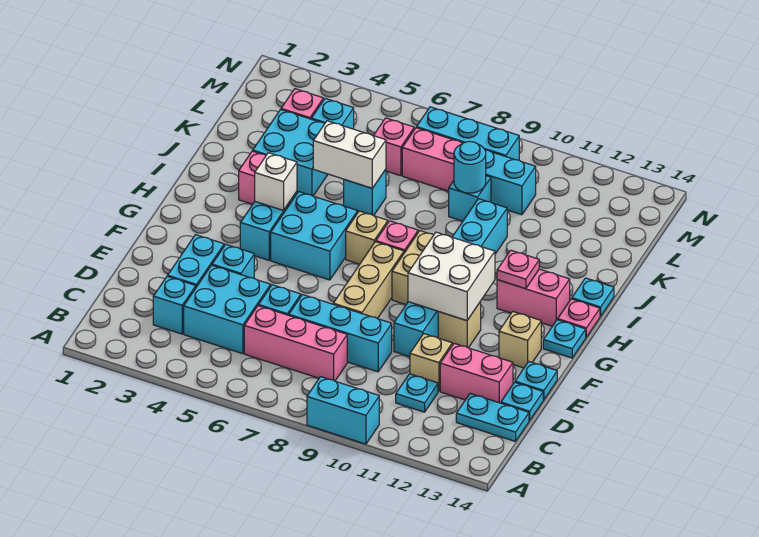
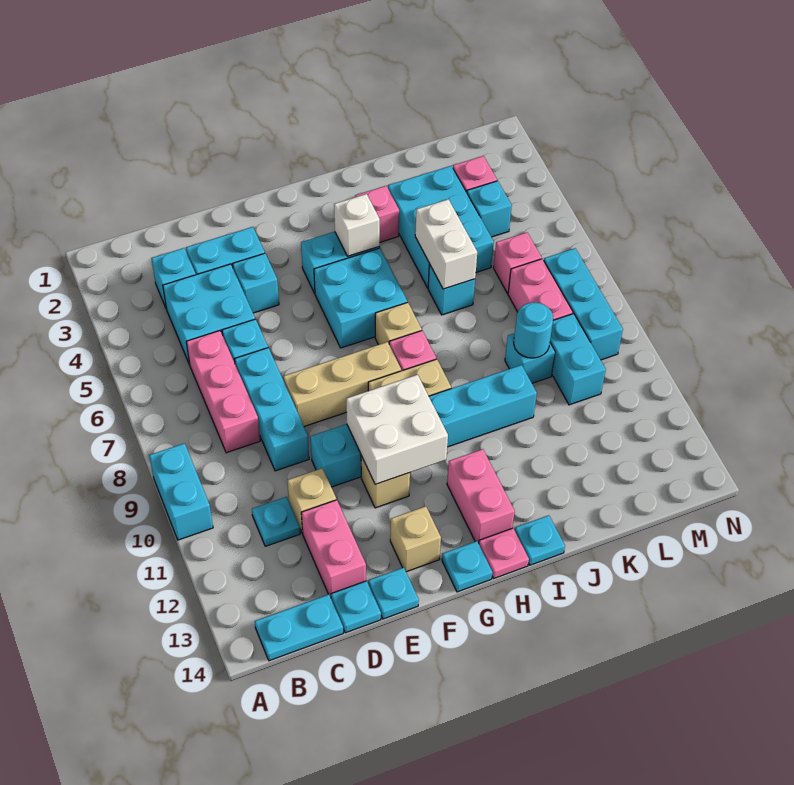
cyan 1x2 plate [456,393,529,442] -> cyan 1x2 plate turned to [255,594,343,661]
pink 1x1 plate [497,250,539,289] -> none
cyan 2x2 brick [253,110,328,196] -> cyan 2x3 brick [388,166,494,288]

